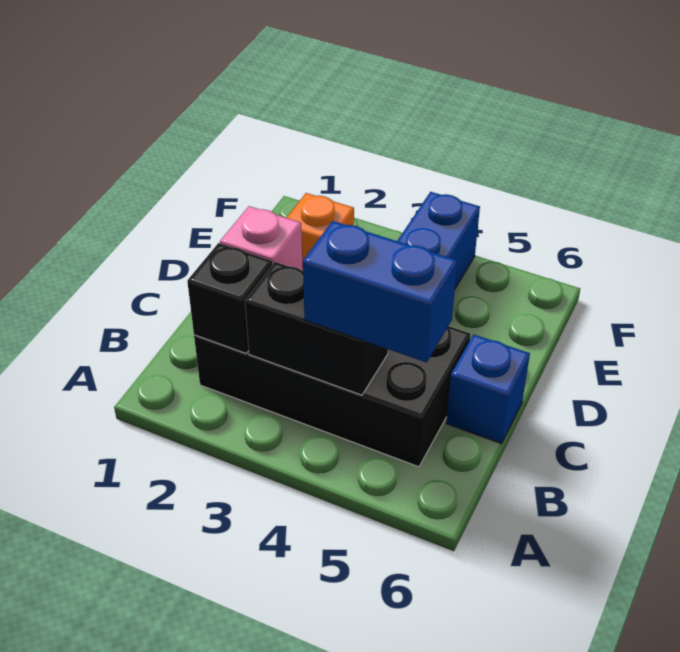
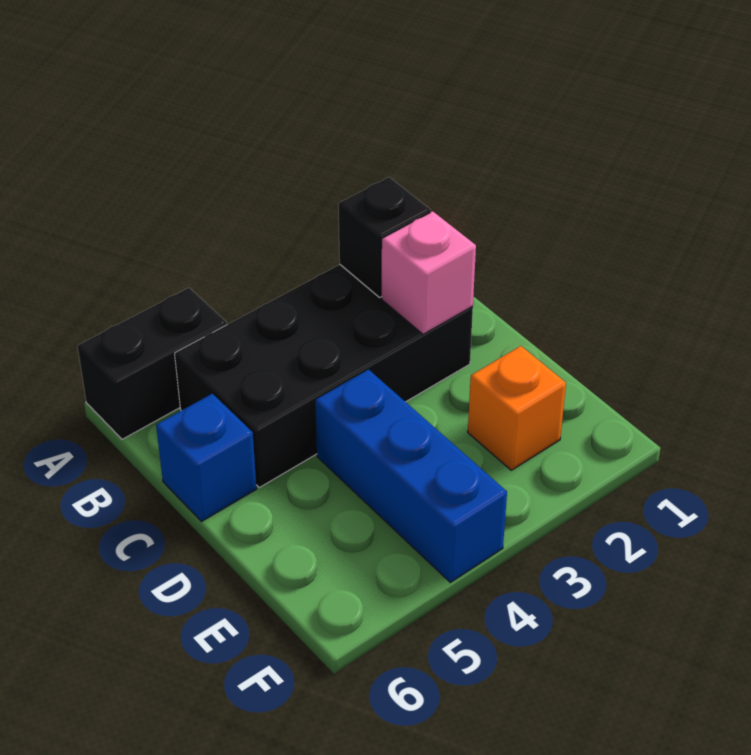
black 1x2 brick [245,262,388,395] -> black 1x2 brick moved to [78,288,227,439]
blue 1x2 brick [303,221,457,362] -> none

